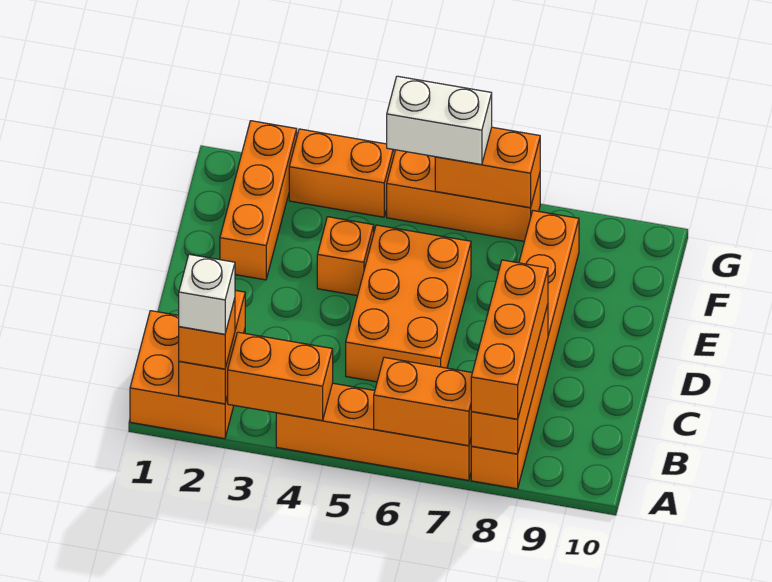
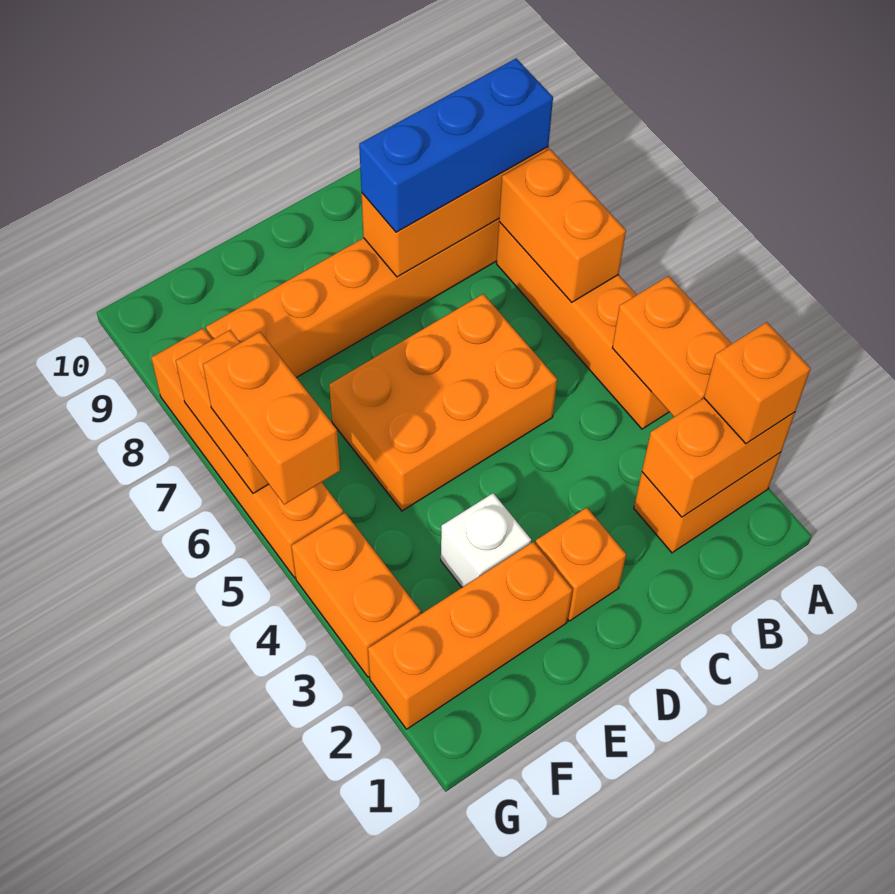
orange 2x2 brick [130,311,245,439] -> orange 1x2 brick [634,452,781,553]
white 1x1 brick [179,254,235,334] -> white 1x1 brick moved to [441,493,531,587]
orange 1x3 brick [471,260,548,419] -> blue 1x3 brick [359,59,553,232]
orange 1x1 brick [317,217,374,296] -> orange 1x1 brick moved to [535,507,626,621]
orange 1x3 brick [387,150,540,241] -> orange 1x4 brick [151,328,344,578]
white 1x2 brick [387,76,492,165] -> orange 1x2 brick [203,332,340,504]

